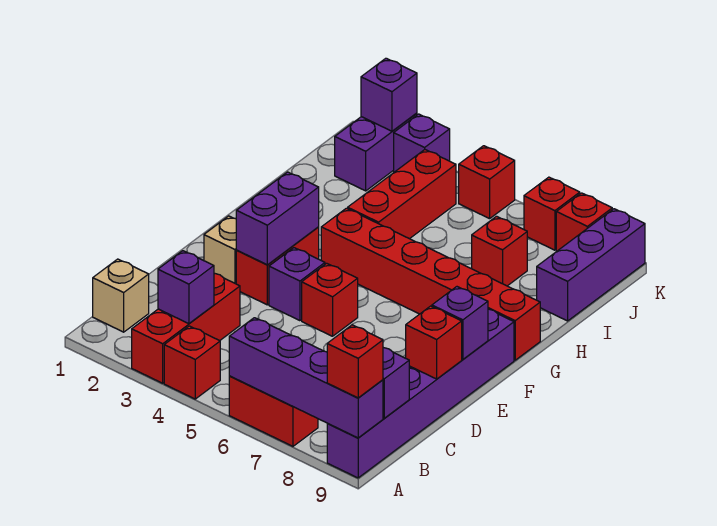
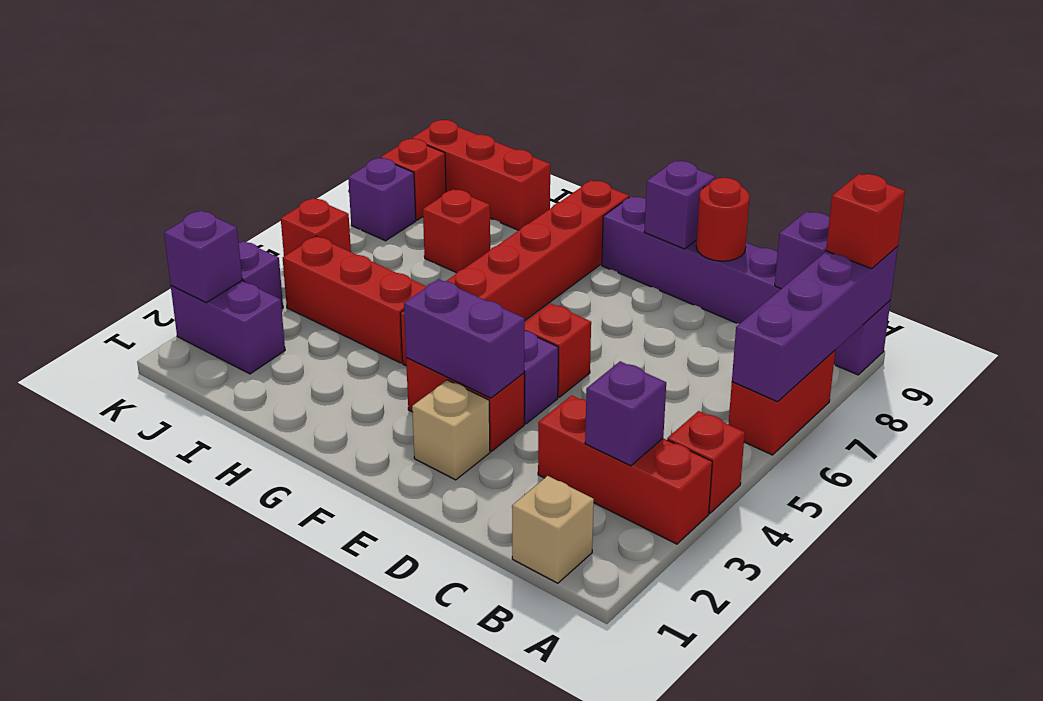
red 1x1 brick [406,306,462,379] -> red 1x1 round brick [696,178,750,261]
purple 1x3 brick [537,209,645,321] -> red 1x3 brick [412,120,550,230]
red 1x1 brick [524,177,580,250] -> purple 1x1 brick [348,158,416,241]

